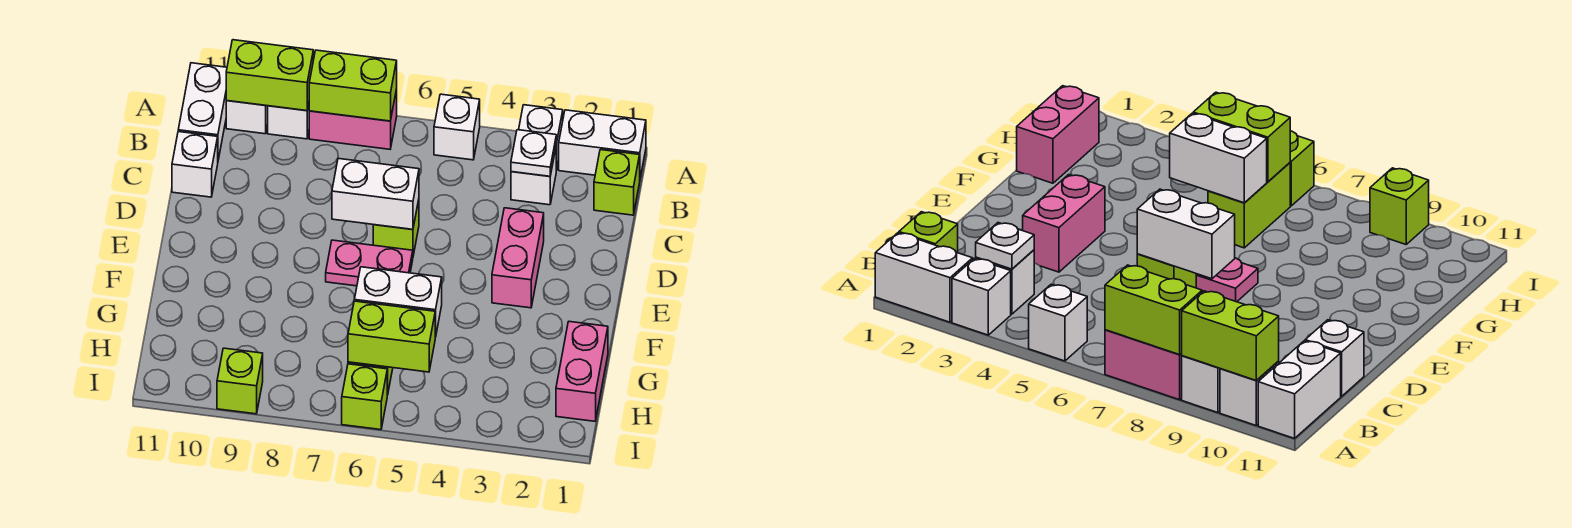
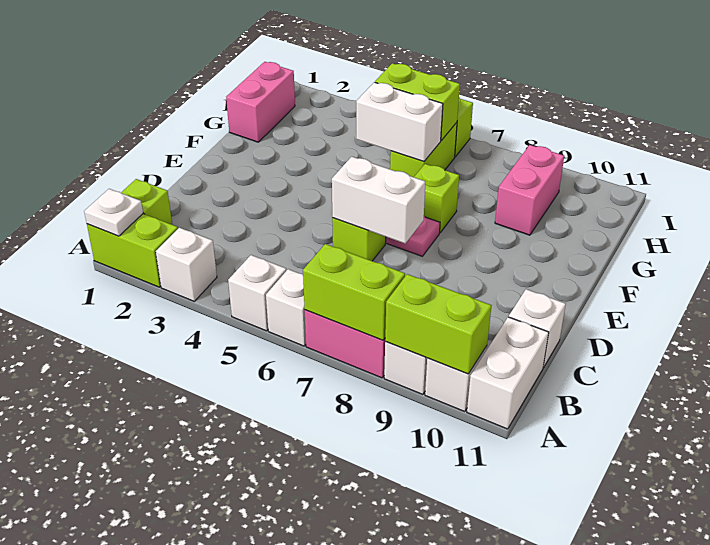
white 1x2 brick [559,110,646,178] -> lime 1x2 brick [87,214,178,287]
white 1x1 brick [511,149,556,205] -> white 1x1 brick moved to [266,269,306,346]
white 1x1 plate [511,130,556,176] -> white 1x1 plate moved to [84,189,143,236]
pink 1x2 brick [492,208,544,308] -> pink 1x2 brick moved to [495,145,564,235]
lime 1x1 brick [217,348,263,414] -> lime 1x1 brick moved to [414,164,459,233]

